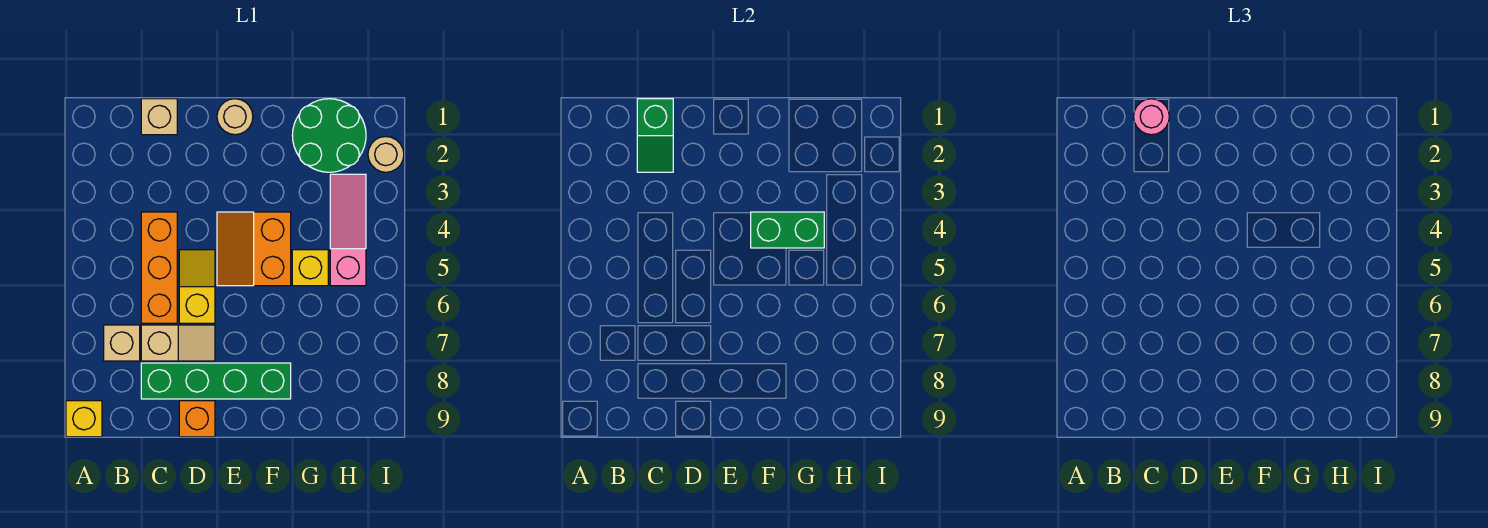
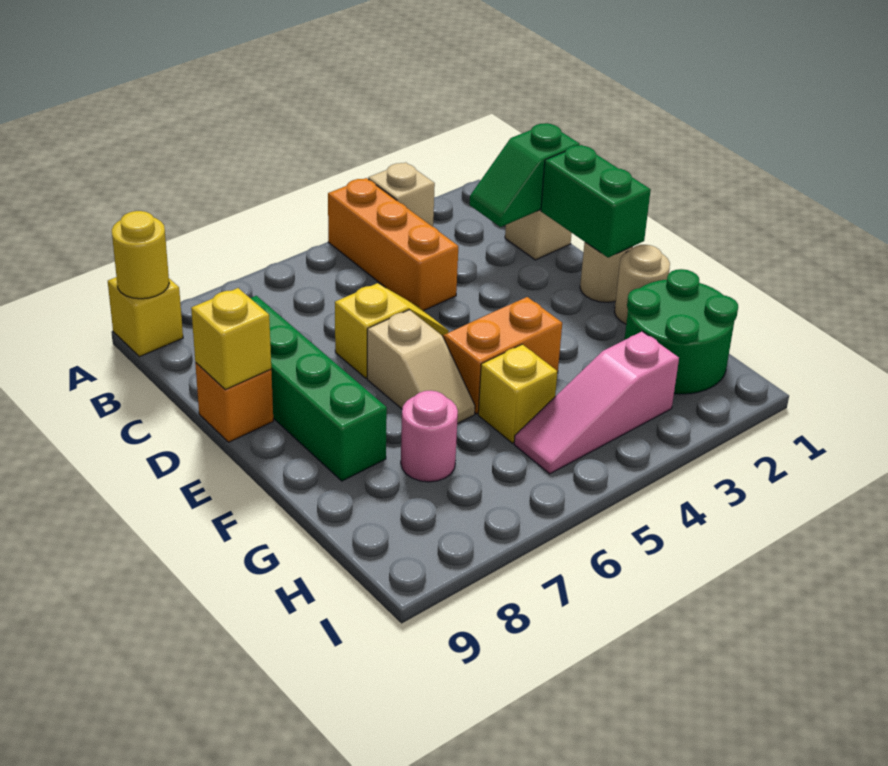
none -> yellow 1x1 round brick [112,211,169,299]
tan 1x1 brick [104,325,140,361] -> tan 1x1 brick moved to [368,162,435,227]
pink 1x1 round brick [1134,99,1169,135] -> pink 1x1 round brick moved to [401,391,458,482]
orange 1x3 brick [141,212,177,323] -> orange 1x3 brick turned to [328,178,458,311]
tan 1x2 slope [141,325,215,361] -> tan 1x2 slope moved to [367,310,475,424]
none -> yellow 1x1 brick [191,288,271,390]
green 1x2 brick [751,212,824,248] -> green 1x2 brick moved to [541,145,651,258]
pink 1x3 slope [330,174,366,286] -> pink 1x3 slope turned to [514,331,679,474]
tan 1x1 round brick [368,137,404,172] -> tan 1x1 round brick moved to [614,245,670,324]

